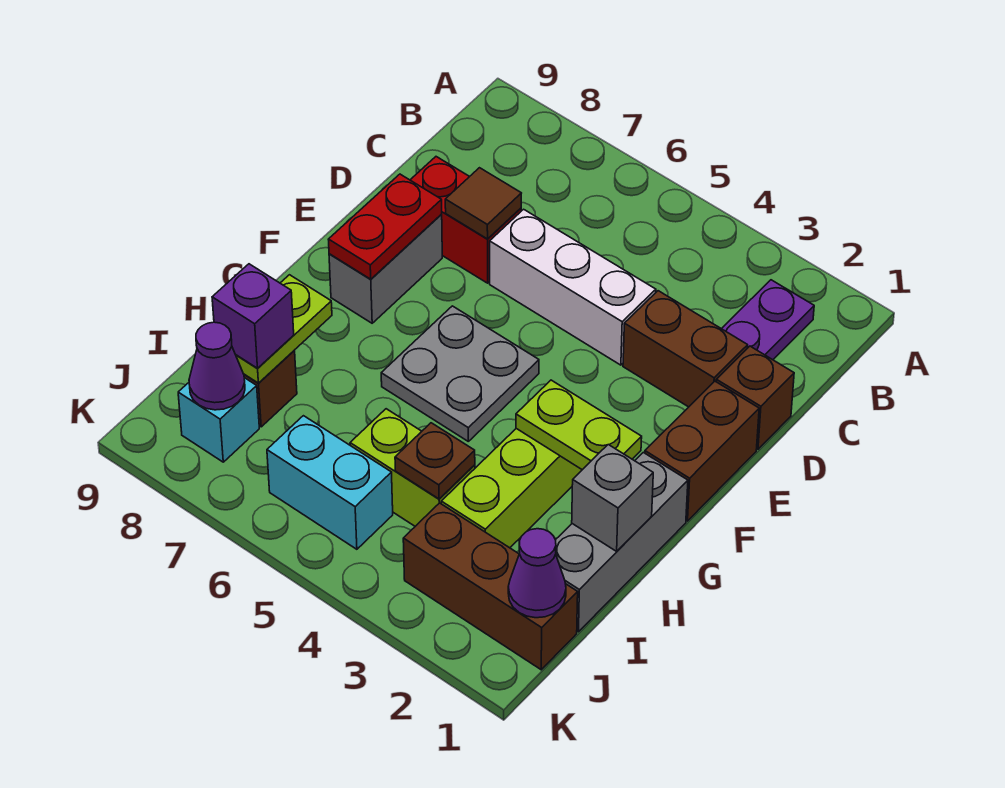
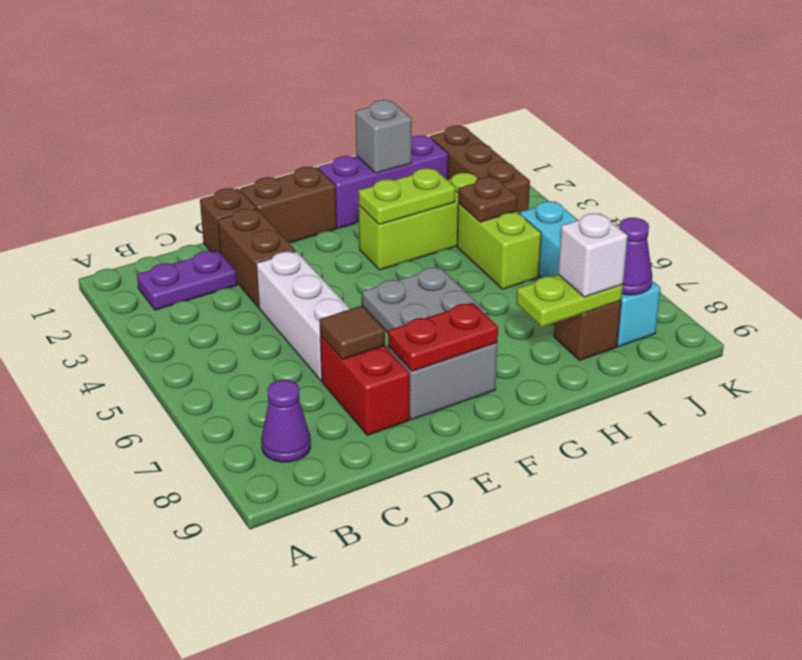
grey 1x3 brick [556,452,688,632] -> purple 1x3 brick [318,136,448,229]
lime 1x2 plate [516,380,642,470] -> lime 1x2 plate turned to [359,168,456,225]
purple 1x1 brick [212,264,294,369] -> white 1x1 brick [558,213,628,297]
purple 1x1 cone [508,529,566,618] -> purple 1x1 cone moved to [261,380,311,462]

